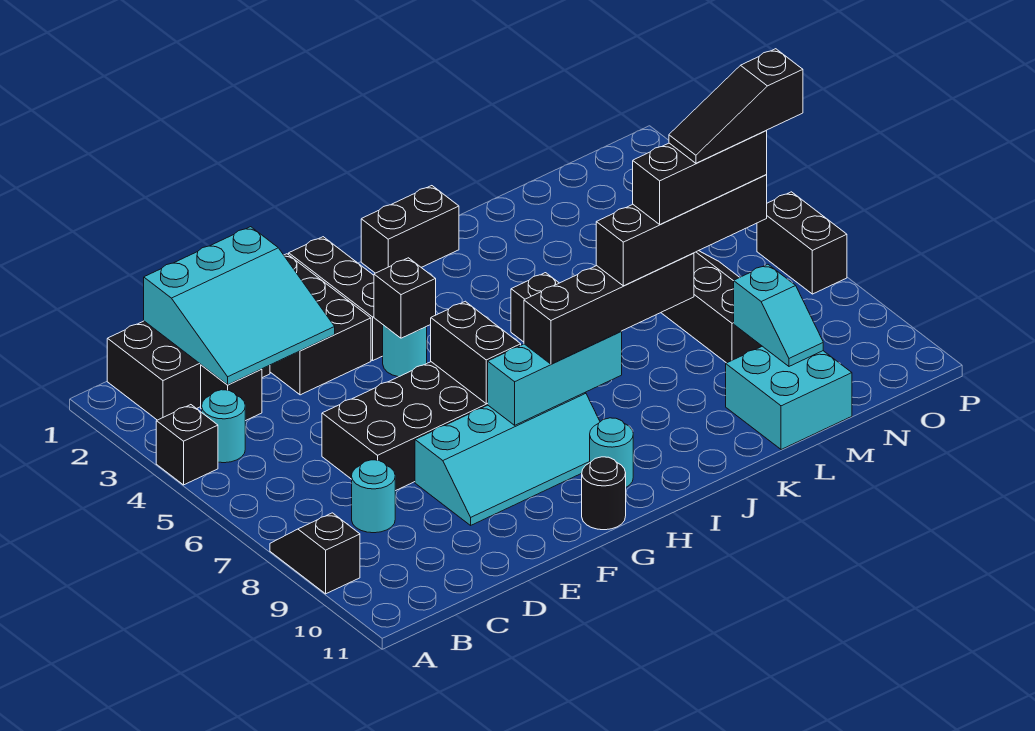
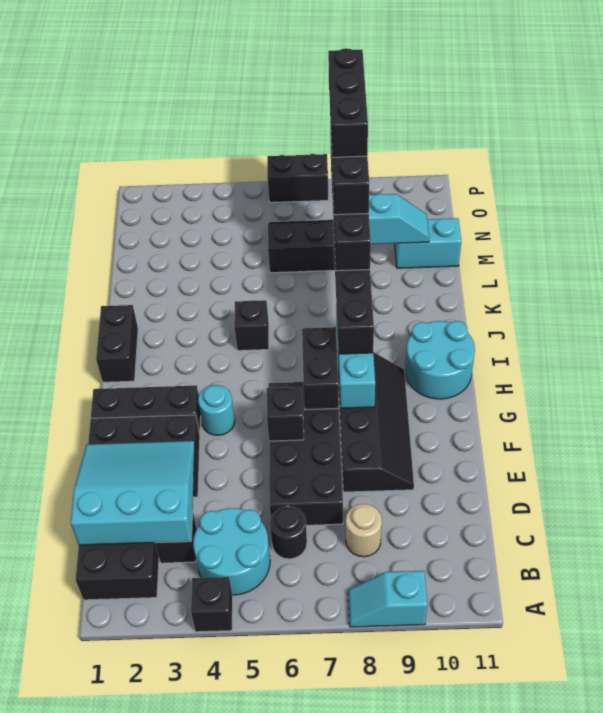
black 1x2 slope [270,513,360,594] -> cyan 1x2 slope [348,571,427,627]
cyan 1x1 round brick [202,390,245,463] -> cyan 2x2 round brick [193,508,270,595]
cyan 3x3 slope [144,227,335,385] -> cyan 3x3 slope turned to [71,441,195,545]
cyan 1x1 round brick [352,460,395,533] -> tan 1x1 round brick [346,504,382,557]
cyan 2x4 slope [415,393,600,525] -> black 2x4 slope [338,352,414,492]
black 1x1 brick [374,258,436,338] -> black 1x1 brick moved to [267,387,304,441]
black 1x2 brick [431,301,521,404] -> black 1x2 brick turned to [302,327,339,410]
black 1x1 round brick [582,457,626,530] -> black 1x1 round brick moved to [270,506,307,559]
cyan 1x1 round brick [590,418,633,487] -> cyan 2x2 round brick [406,321,475,399]
black 1x3 slope [669,49,803,163] -> black 1x3 brick [328,48,368,157]
cyan 2x2 brick [726,346,852,450] -> cyan 1x2 brick [395,218,461,268]

